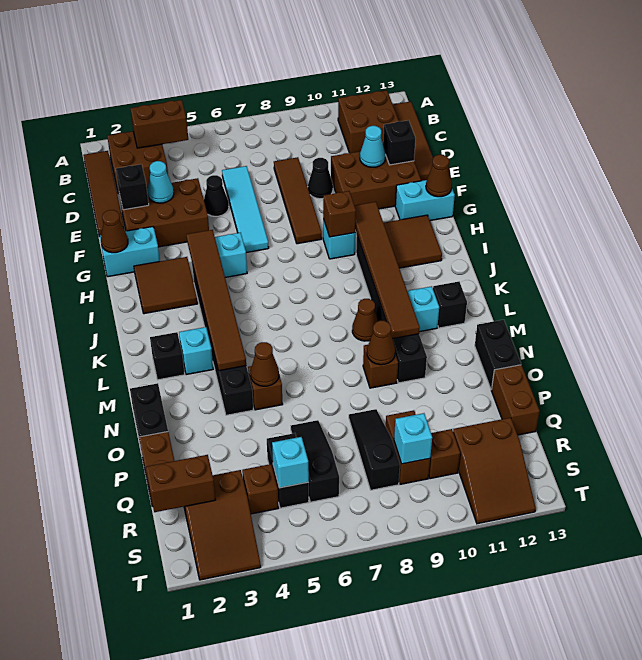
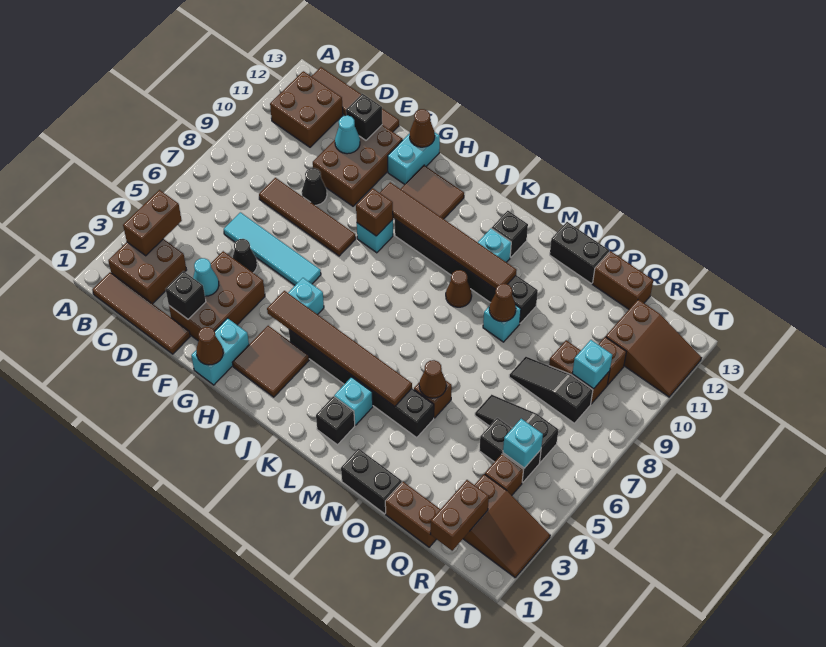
brown 1x1 brick [363,345,398,388] -> cyan 1x1 brick [483,306,521,342]

